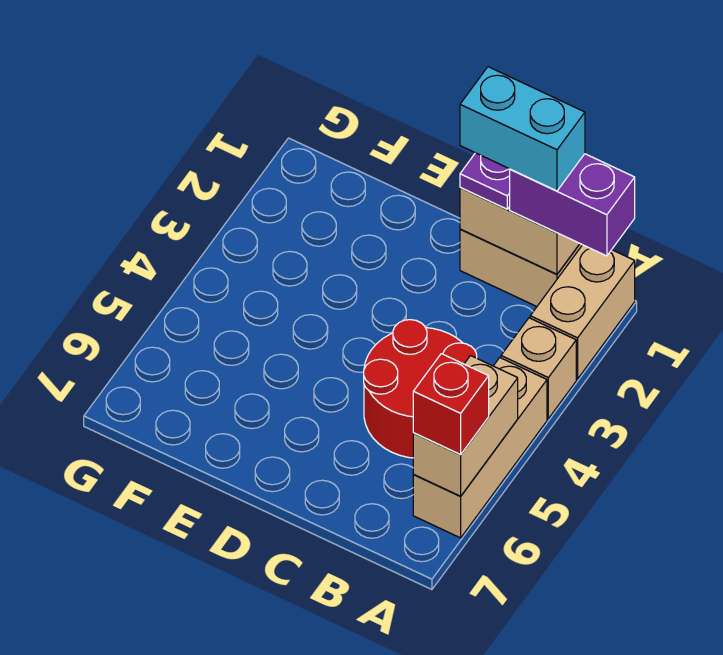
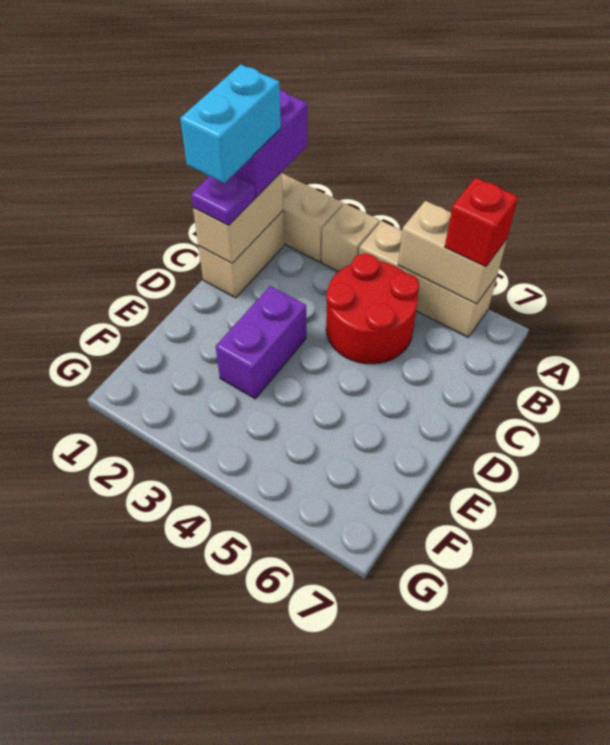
none -> purple 1x2 brick [216,286,306,399]

